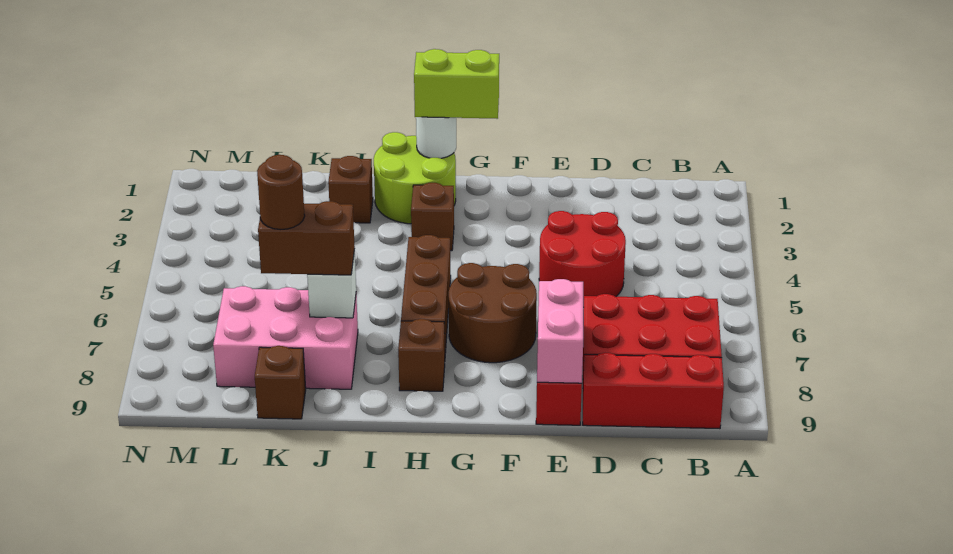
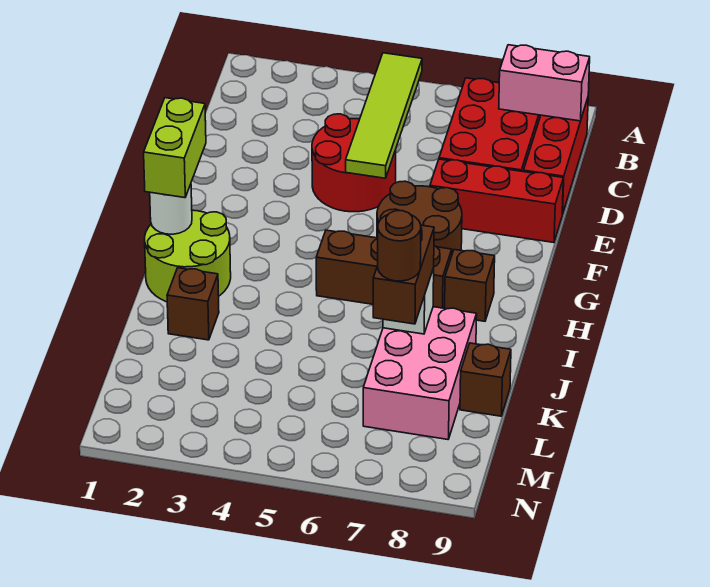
none -> lime 1x4 tile [346,53,422,178]
pink 1x2 brick [537,279,583,383] -> pink 1x2 brick moved to [499,45,590,121]
brown 1x1 brick [411,183,454,251] -> none

